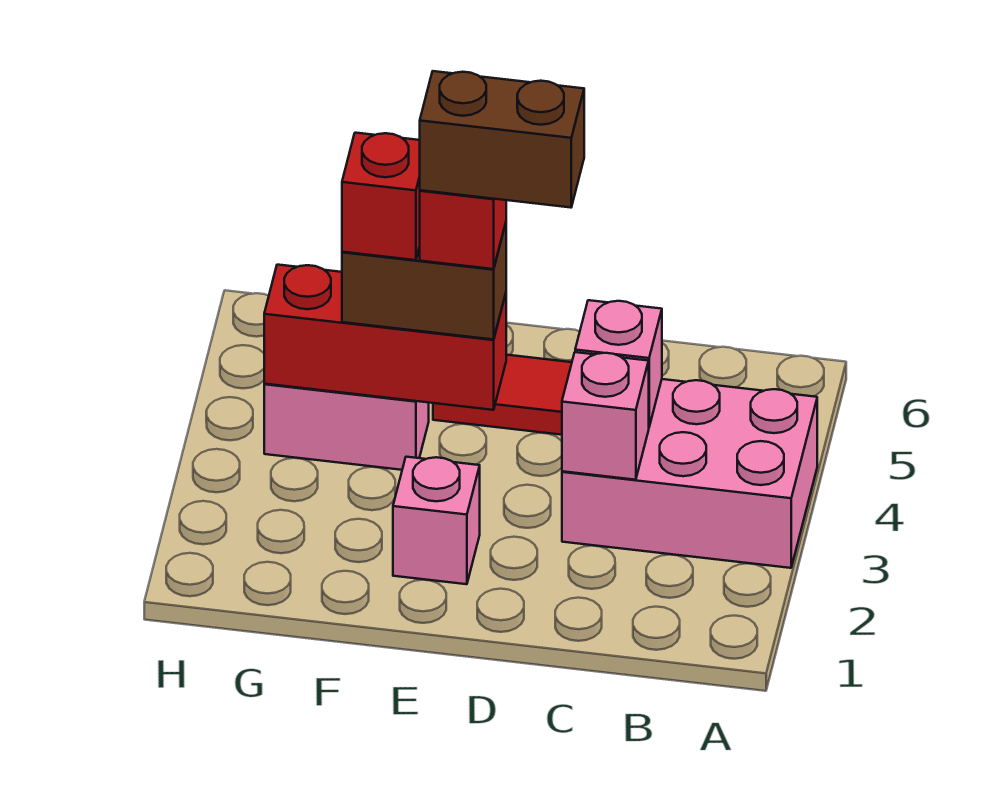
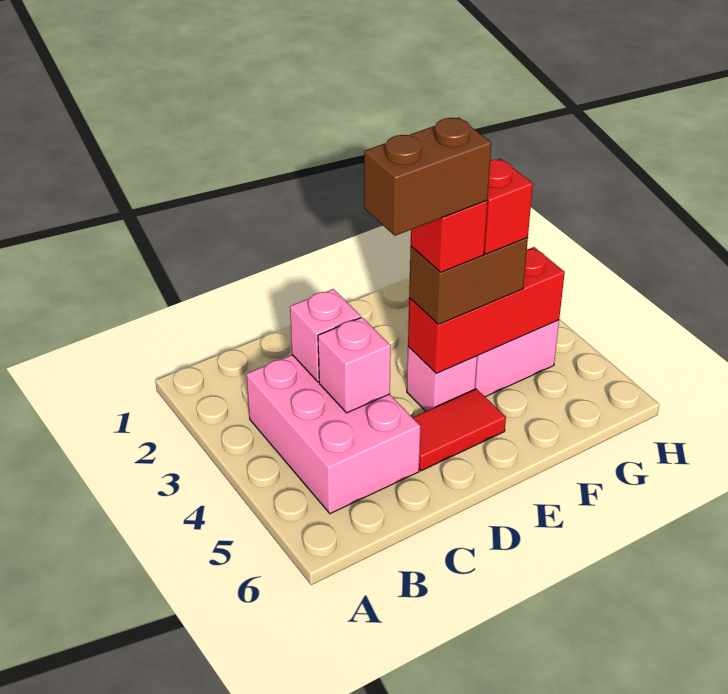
pink 2x3 brick [562,379,817,568] -> pink 2x3 brick turned to [246,355,420,514]
pink 1x1 brick [393,457,480,584] -> pink 1x1 brick moved to [407,347,477,411]

